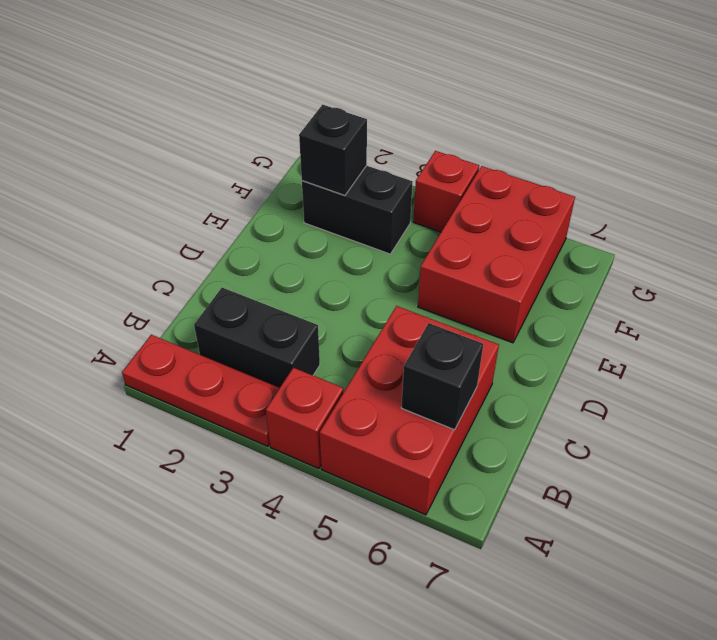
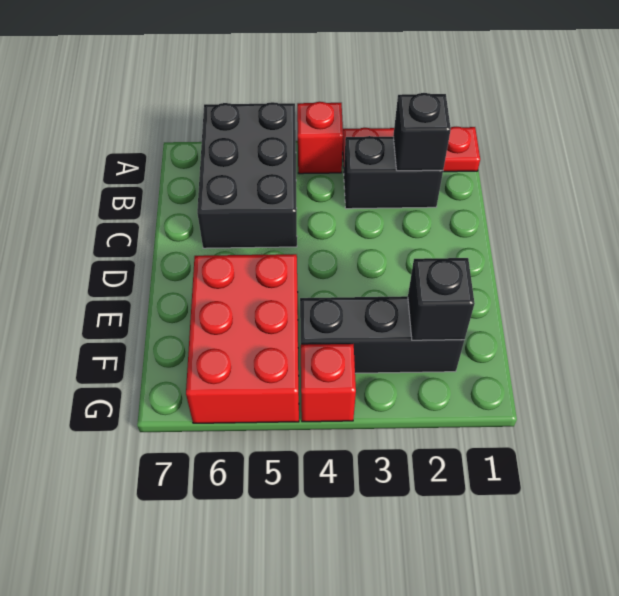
red 2x3 brick [320,306,499,515] -> black 2x3 brick [197,102,297,248]
black 1x1 brick [401,323,483,430] -> black 1x1 brick moved to [393,93,451,171]
black 1x2 brick [302,166,413,254] -> black 1x3 brick [300,296,464,373]

